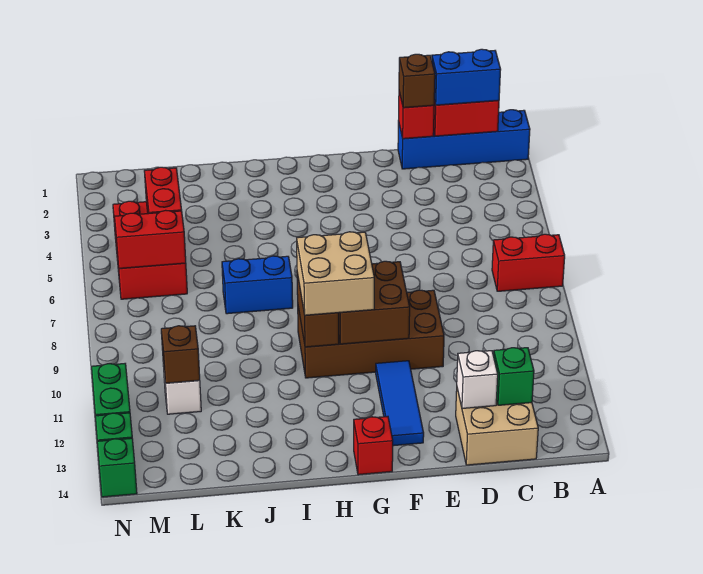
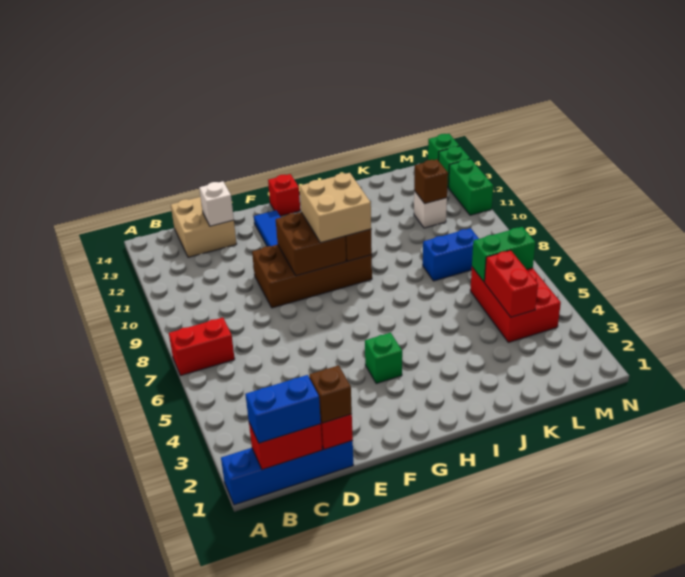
green 1x1 brick [494,348,534,405] -> green 1x1 brick moved to [365,333,402,384]
blue 1x2 brick [222,256,293,314] -> blue 1x2 brick moved to [423,228,479,281]
red 1x2 brick [115,210,186,268] -> green 1x2 brick [472,227,535,282]

